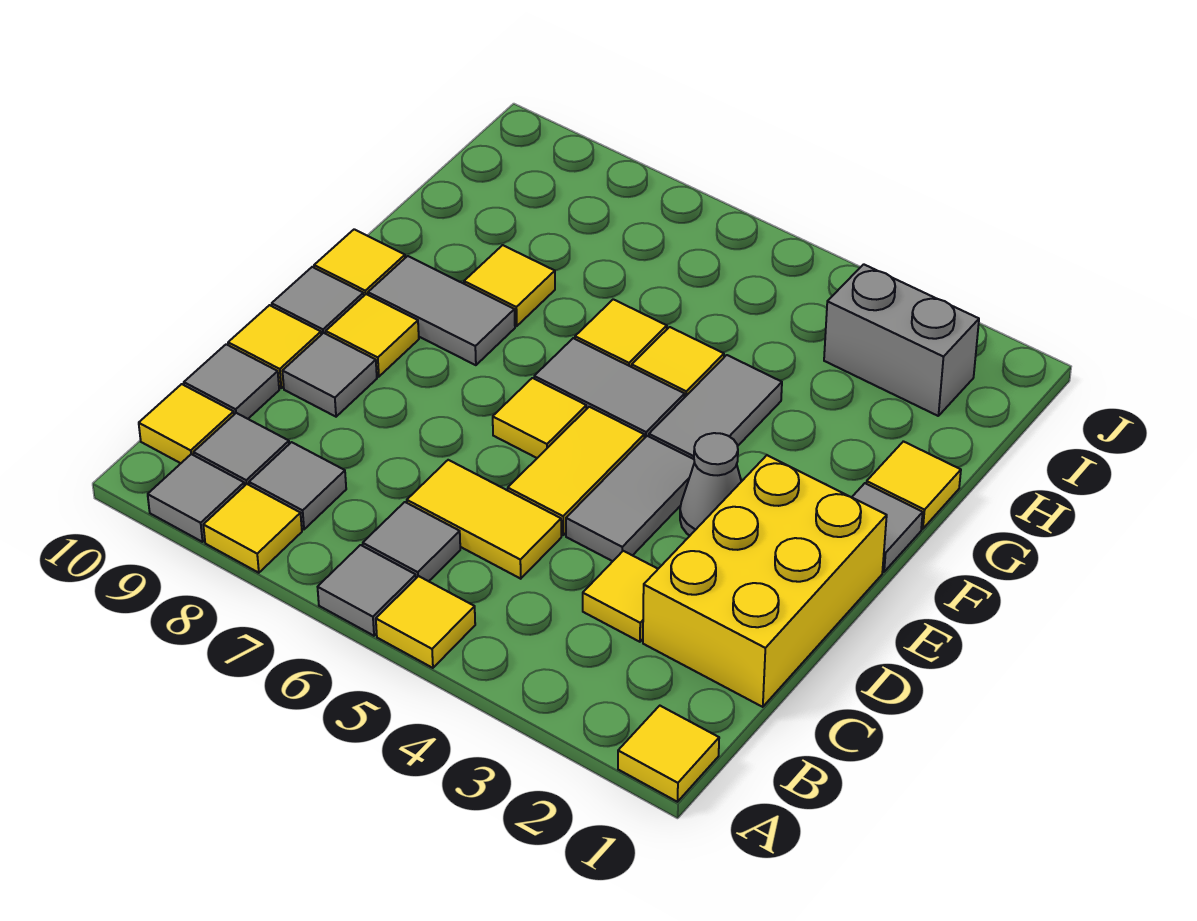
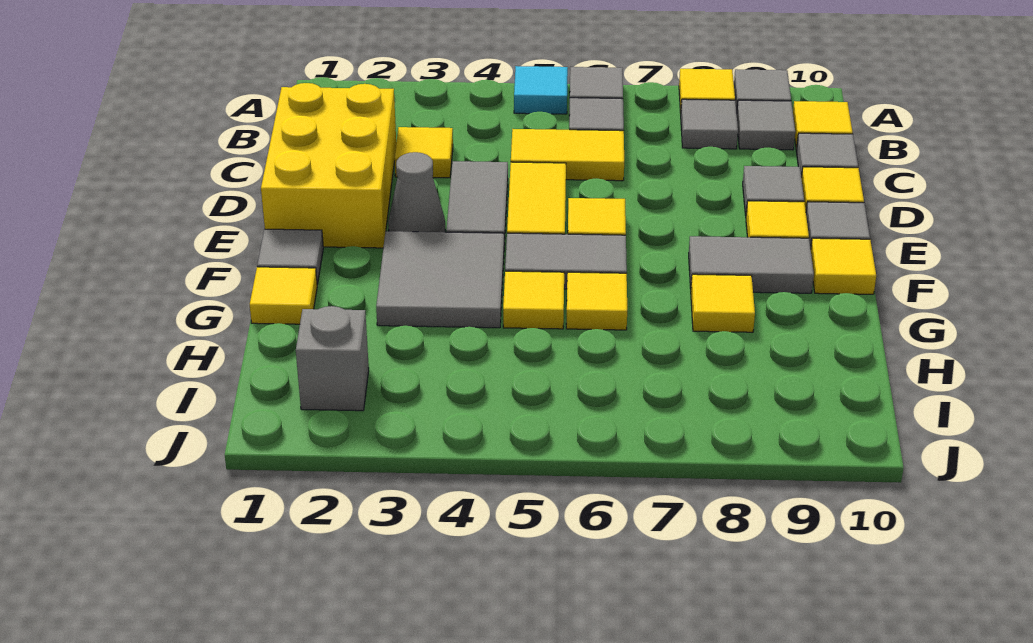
yellow 1x1 tile [618,706,719,802] -> none
yellow 1x1 tile [376,576,475,668] -> cyan 1x1 tile [514,66,568,114]
grey 1x2 tile [649,355,782,459] -> grey 2x2 tile [376,231,504,328]
grey 1x2 brick [824,264,979,416] -> grey 1x1 brick [296,306,369,411]

